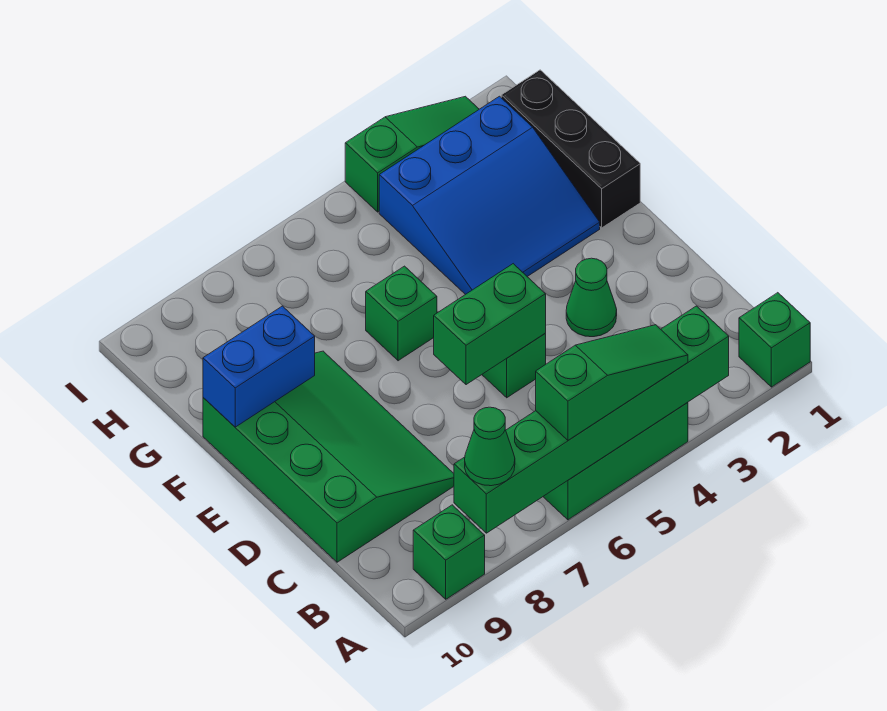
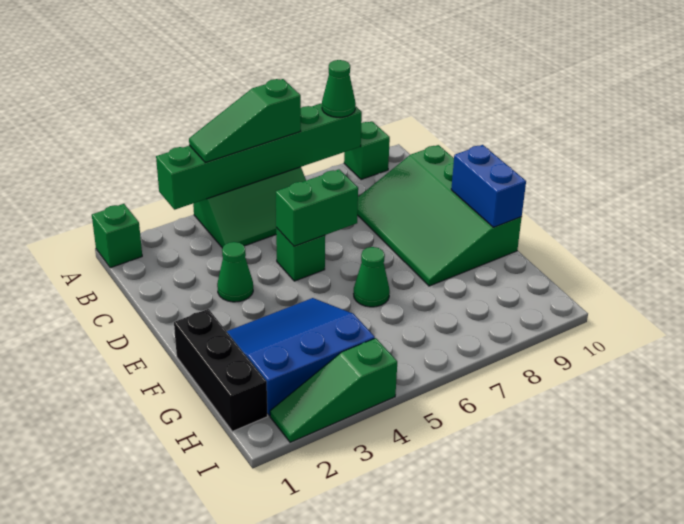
green 1x1 brick [366,266,437,361] -> green 1x1 cone [354,247,390,307]
blue 1x2 brick [203,306,315,427] -> blue 1x2 brick turned to [451,145,526,227]

